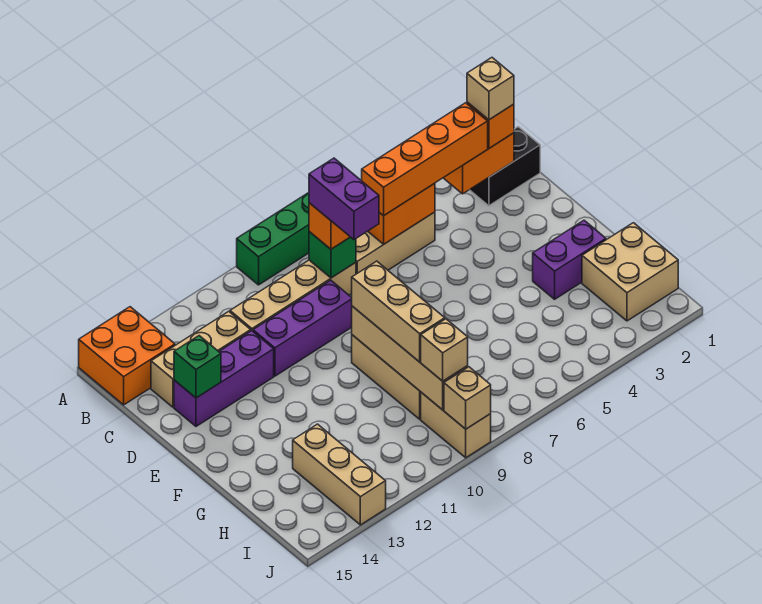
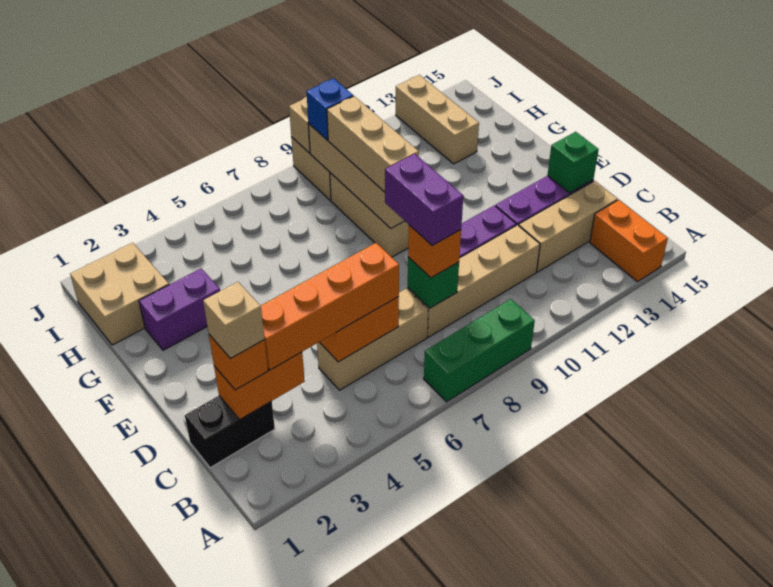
orange 2x2 brick [79,307,175,405] -> orange 1x2 brick [590,200,668,282]
tan 1x1 brick [421,319,468,381] -> blue 1x1 brick [306,78,353,140]

